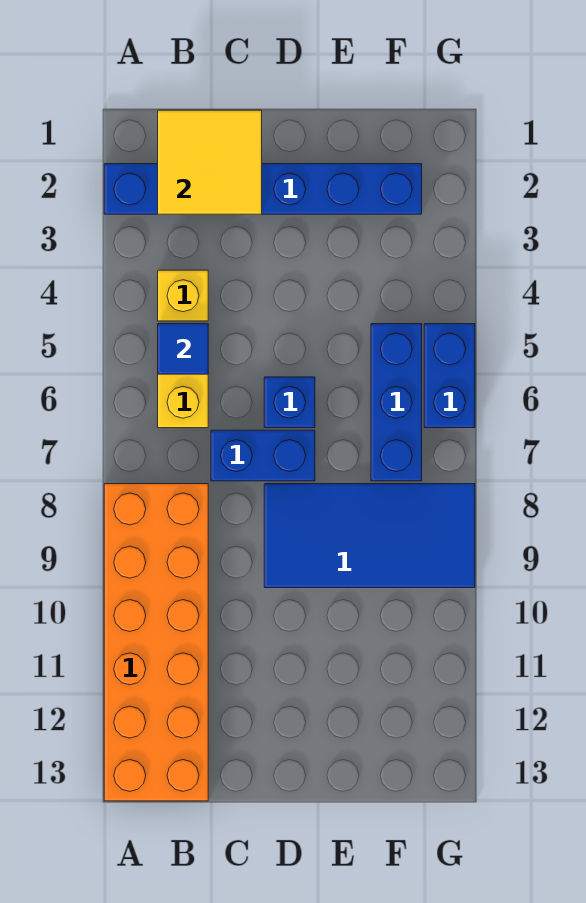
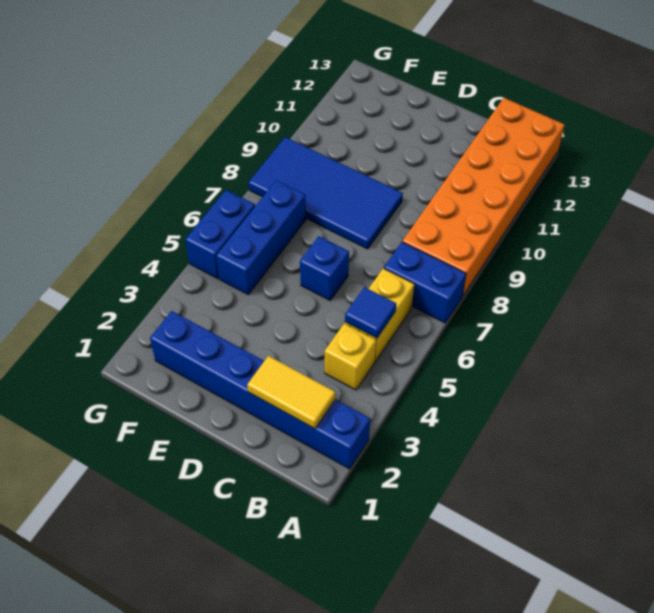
yellow 2x2 tile [158,110,262,214] -> yellow 1x2 tile [247,356,335,429]
blue 1x2 brick [211,430,315,481] -> blue 1x2 brick moved to [384,242,466,323]

